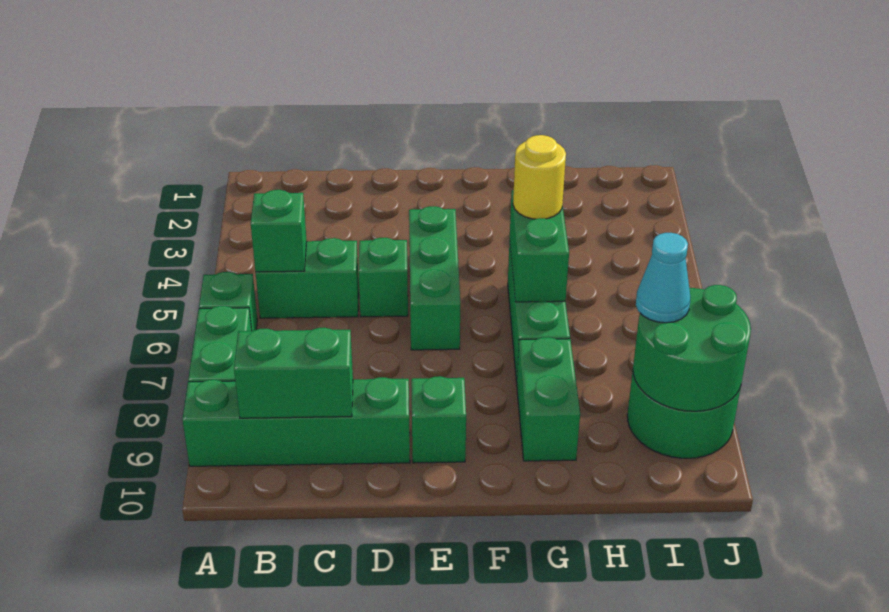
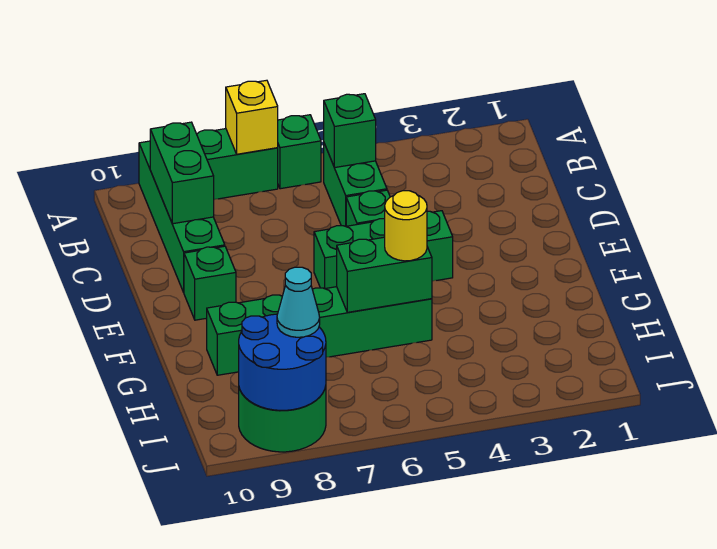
none -> yellow 1x1 brick [226,80,278,154]
green 2x2 round brick [633,285,751,411] -> blue 2x2 round brick [239,314,326,410]

